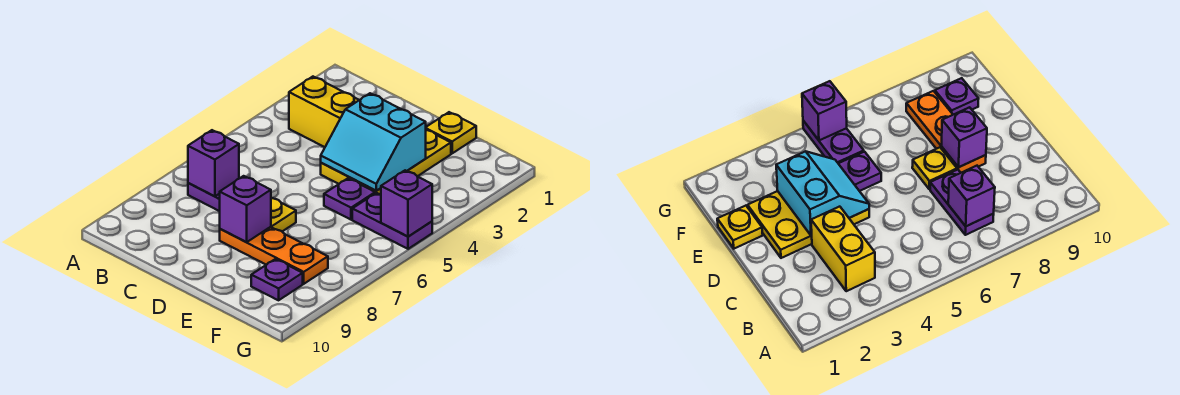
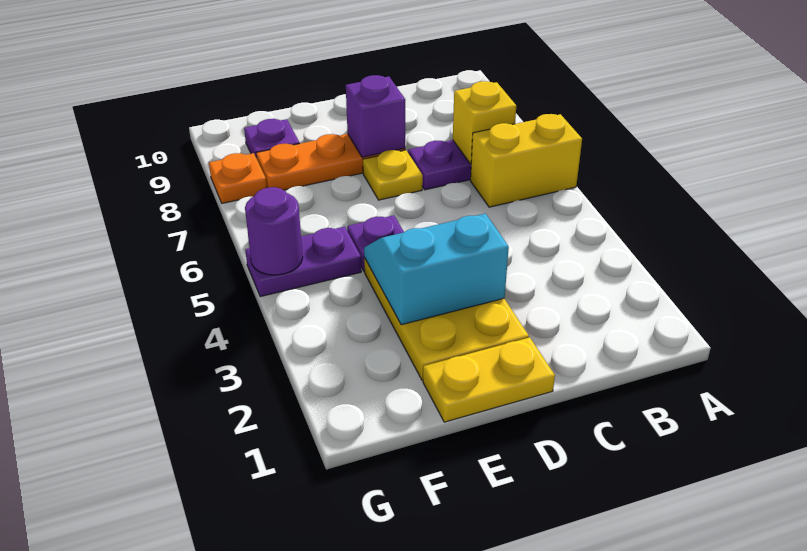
yellow 1x2 brick [289,77,359,147] -> yellow 1x2 brick moved to [471,114,582,207]
purple 1x1 brick [188,130,239,196] -> yellow 1x1 brick [453,81,516,164]
yellow 1x1 plate [426,112,476,153] -> yellow 1x2 plate [423,337,555,422]
purple 1x1 brick [381,170,432,237] -> purple 1x1 round brick [245,187,303,275]
none -> orange 1x1 plate [209,153,267,203]

